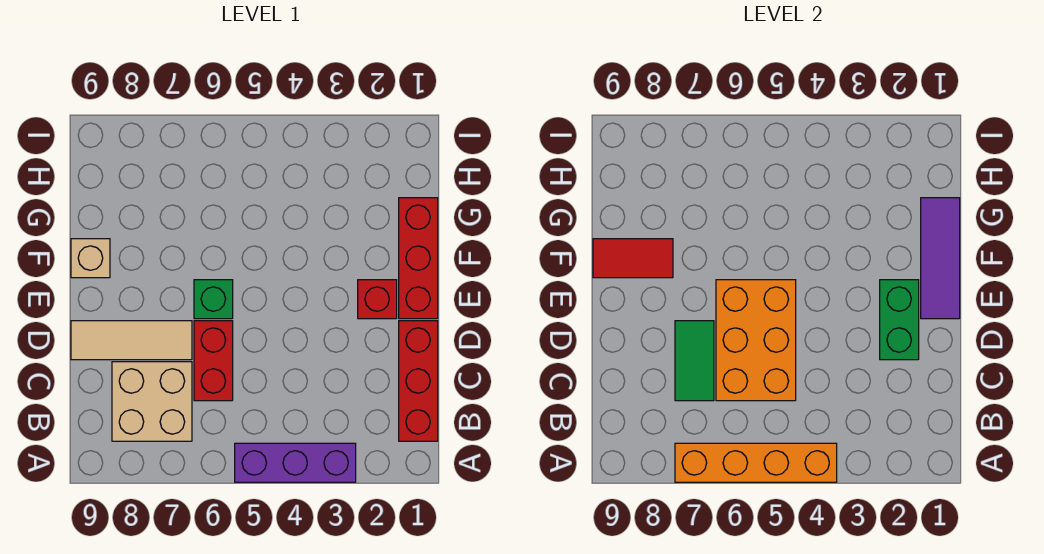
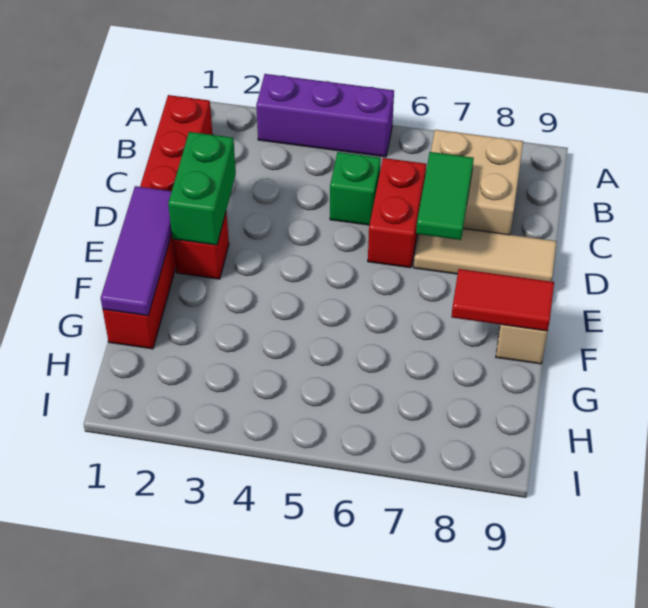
orange 1x4 brick [675,443,837,482] -> none
orange 2x3 brick [716,280,796,401] -> none
green 1x1 brick [194,280,233,319] -> green 1x1 brick moved to [330,152,381,225]

